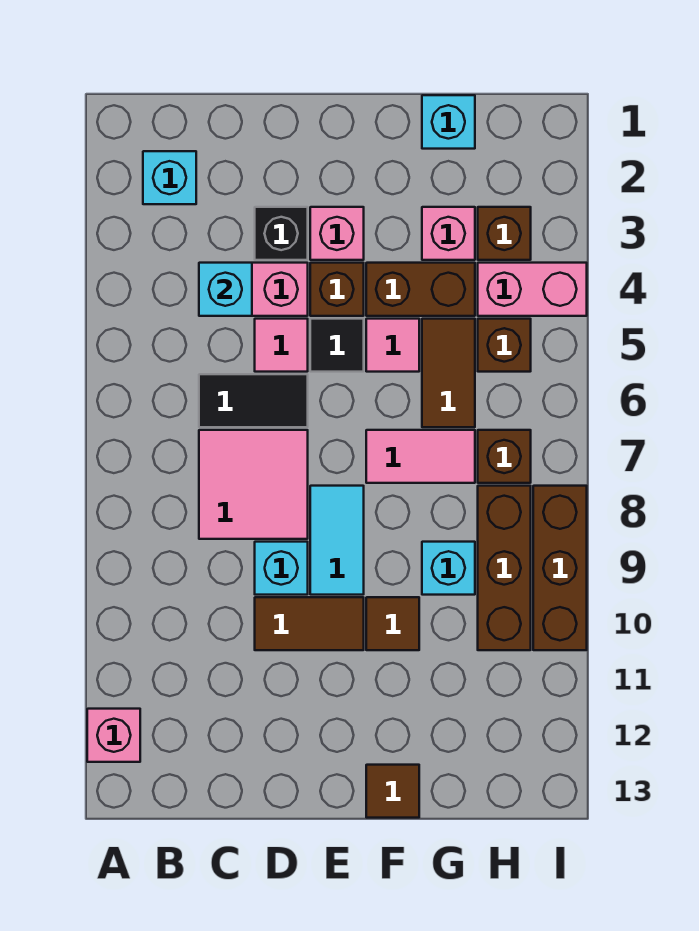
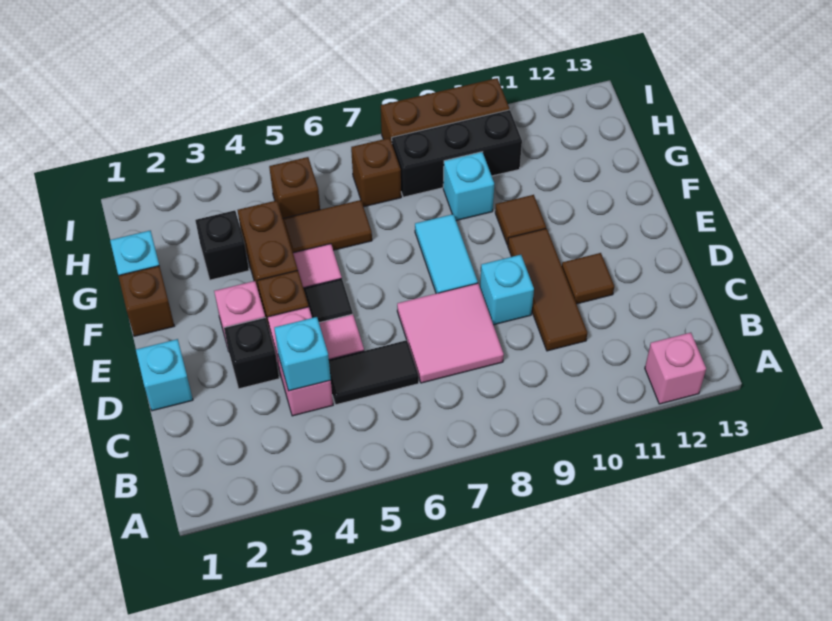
cyan 1x1 brick [143,151,196,204] -> cyan 1x1 brick moved to [136,339,193,411]
black 1x2 tile [199,374,308,427] -> black 1x2 tile turned to [329,340,419,405]
brown 1x2 tile [255,597,364,650] -> brown 1x3 tile [508,228,587,351]
cyan 1x2 tile [310,486,364,595] -> cyan 1x2 tile turned to [415,214,478,294]
pink 1x2 tile [366,430,475,483] -> none
brown 1x1 tile [366,765,419,818] -> brown 1x1 tile moved to [562,253,614,304]
pink 1x1 brick [422,207,475,260] -> black 1x1 brick [195,210,249,280]
brown 1x1 brick [478,207,531,260] -> brown 1x1 brick moved to [118,266,174,336]
pink 1x2 brick [478,263,587,316] -> none
brown 1x3 brick [478,486,531,650] -> black 1x3 brick [392,110,522,197]

